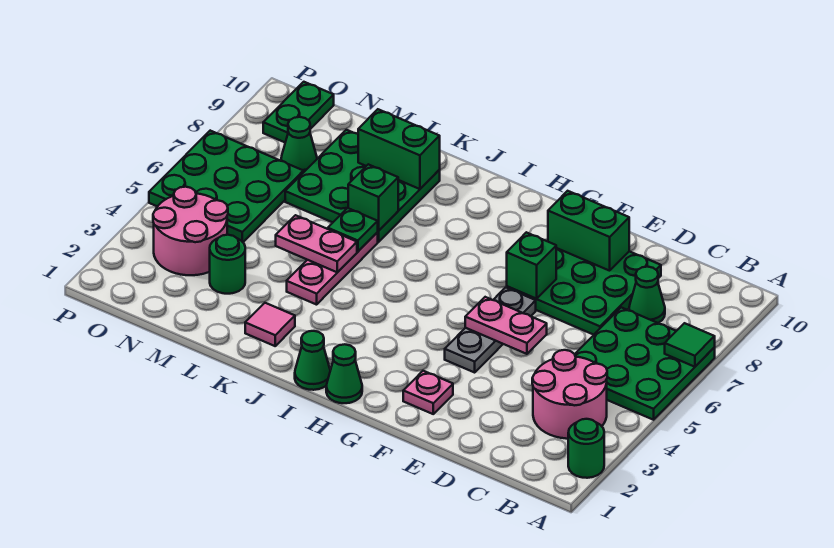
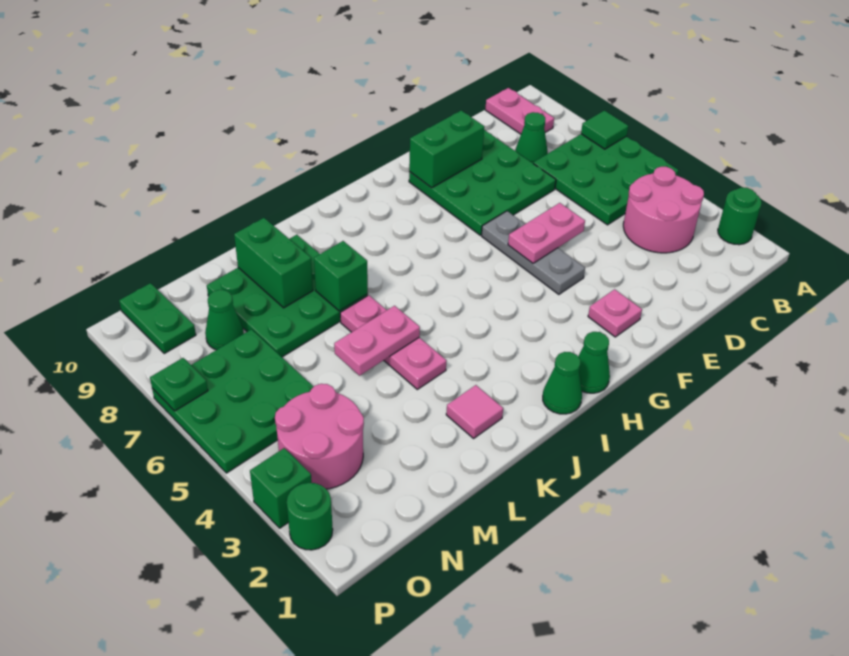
none -> pink 1x2 plate [485,88,554,134]
green 1x1 brick [507,232,556,299] -> green 1x1 brick moved to [250,448,312,528]
green 1x1 plate [328,208,378,252] -> green 1x1 plate moved to [150,358,208,411]
green 1x2 brick [358,109,440,189] -> green 1x2 brick turned to [234,218,313,308]
green 1x1 round brick [210,235,245,294] -> green 1x1 round brick moved to [287,483,333,550]

